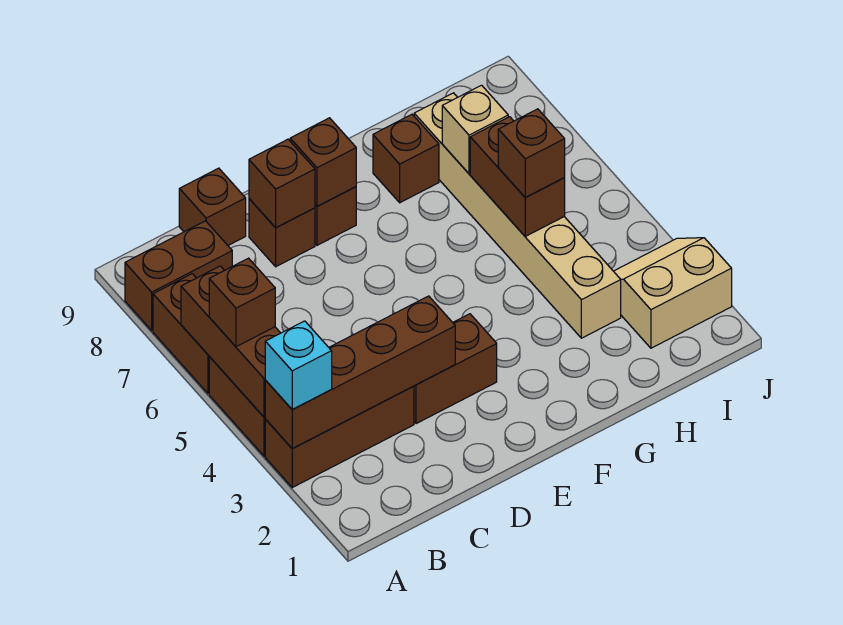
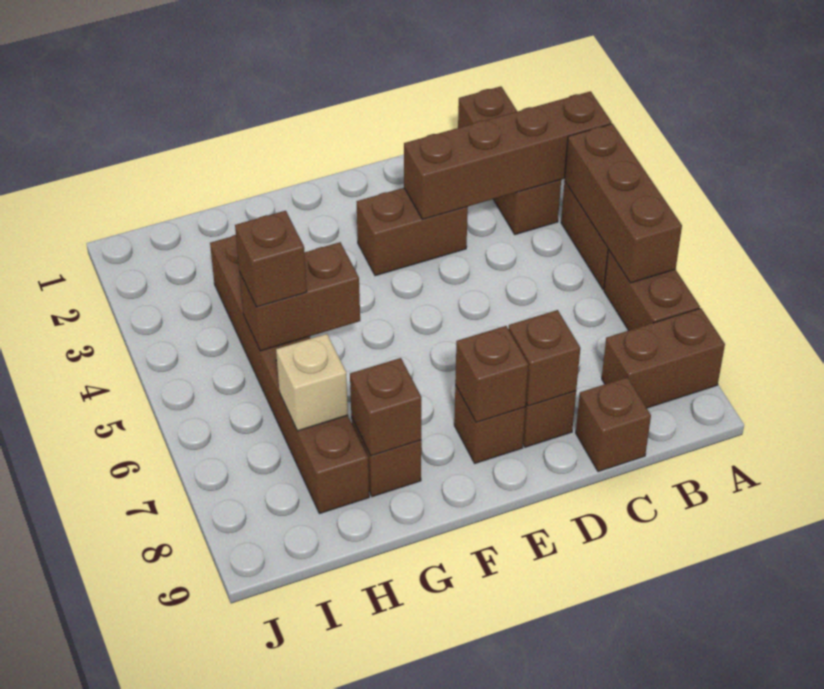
brown 1x3 brick [265,386,414,487] -> brown 1x3 brick turned to [458,86,561,235]
cyan 1x1 brick [265,321,332,410] -> none
brown 1x1 brick [209,258,275,347] -> brown 1x1 brick moved to [350,358,421,456]
tan 1x6 brick [414,93,621,338] -> brown 1x6 brick [210,235,369,514]
brown 1x2 brick [470,117,565,236] -> brown 1x2 brick turned to [239,242,360,351]
tan 2x2 slope [614,238,732,348] -> none

